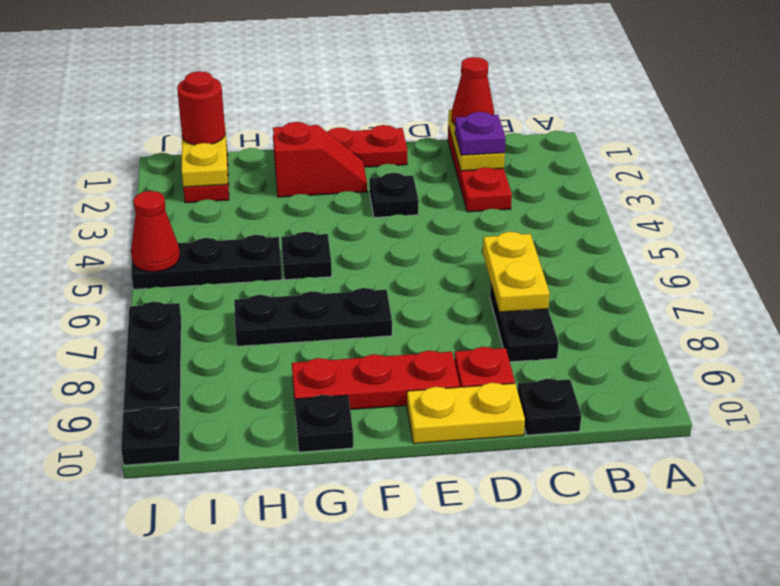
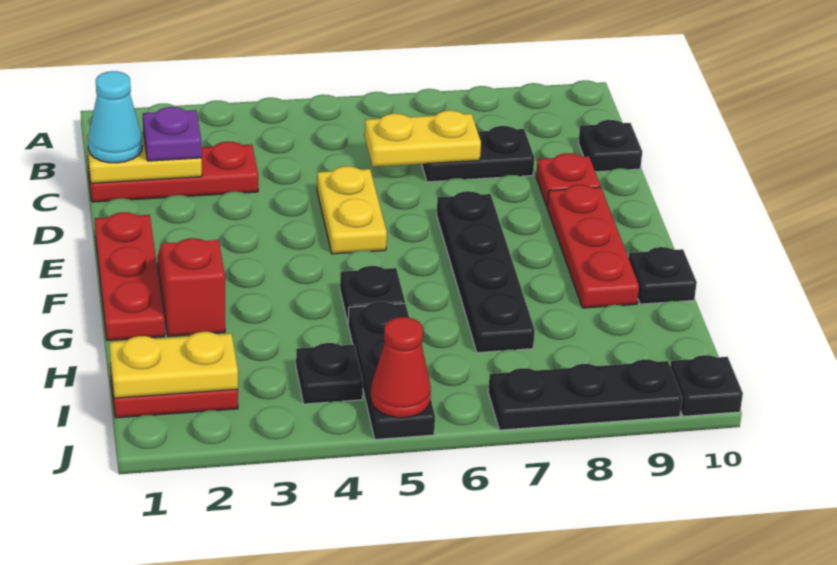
red 1x1 cone [452,57,494,124] -> cyan 1x1 cone [88,71,142,163]
yellow 1x2 plate [407,383,525,444] -> yellow 1x2 plate moved to [317,166,387,254]
black 1x1 plate [369,173,419,218] -> black 1x1 plate moved to [296,343,363,404]
black 1x3 plate [234,288,392,346] -> black 1x4 plate [437,191,535,353]
red 1x1 round brick [177,71,225,145] -> none

